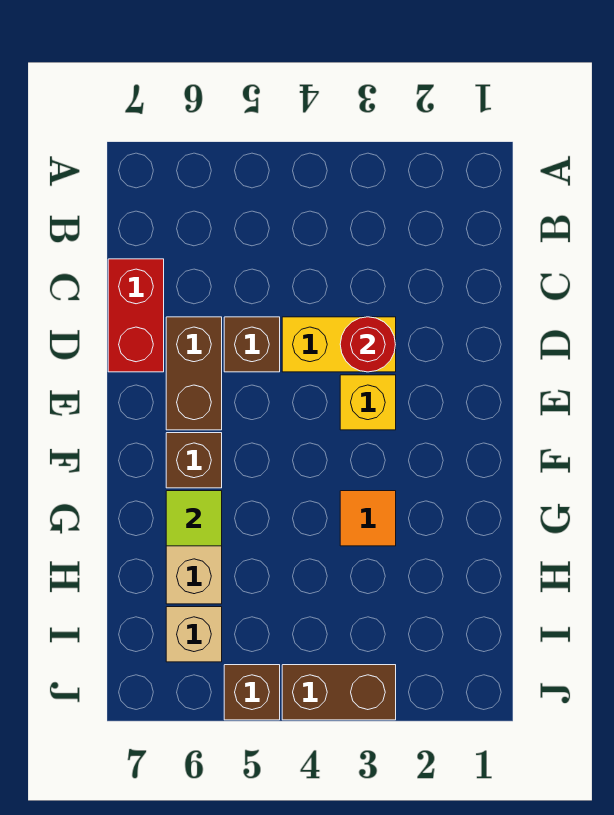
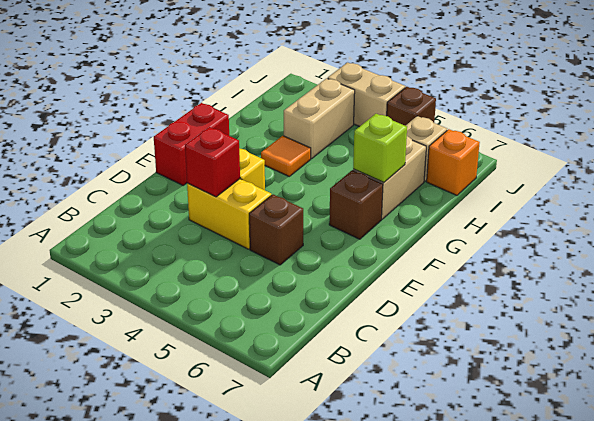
red 1x2 brick [108,259,164,372] -> red 1x2 brick moved to [154,103,229,185]
red 1x1 round brick [340,317,396,372] -> red 1x1 brick [185,127,240,197]
brown 1x2 brick [166,317,222,430] -> none
lime 1x1 tile [166,491,222,546] -> lime 1x1 brick [353,114,407,183]
none -> tan 1x2 brick [284,78,355,159]
none -> orange 1x1 brick [427,129,480,195]
brown 1x2 brick [282,665,396,720] -> tan 1x2 brick [328,62,405,127]

